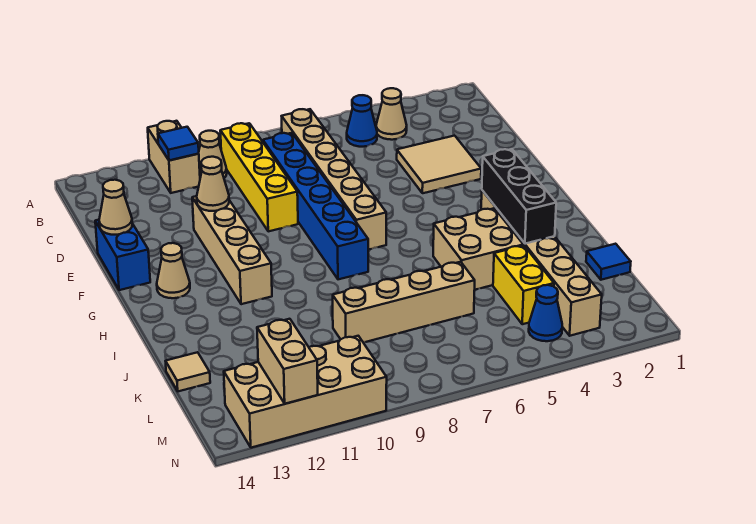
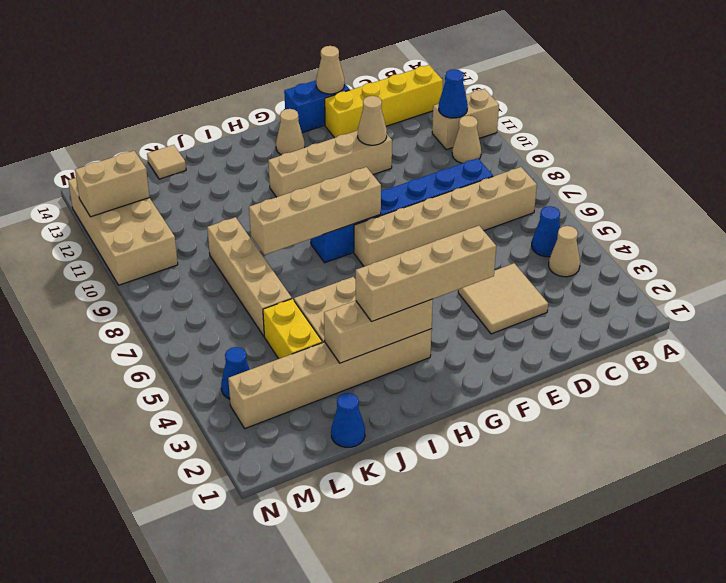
yellow 1x4 brick [220,123,298,231] -> yellow 1x4 brick moved to [325,65,443,138]
blue 1x1 tile [158,127,199,160] -> blue 1x1 cone [439,69,468,118]
none -> tan 1x4 brick [356,226,496,322]
none -> tan 1x4 brick [249,167,381,255]
black 1x3 brick [482,149,556,244] -> tan 1x3 brick [324,299,433,363]
blue 1x1 tile [586,244,631,280] -> blue 1x1 cone [331,393,365,447]
yellow 1x2 brick [493,245,554,324] -> yellow 1x2 brick turned to [263,299,322,359]

